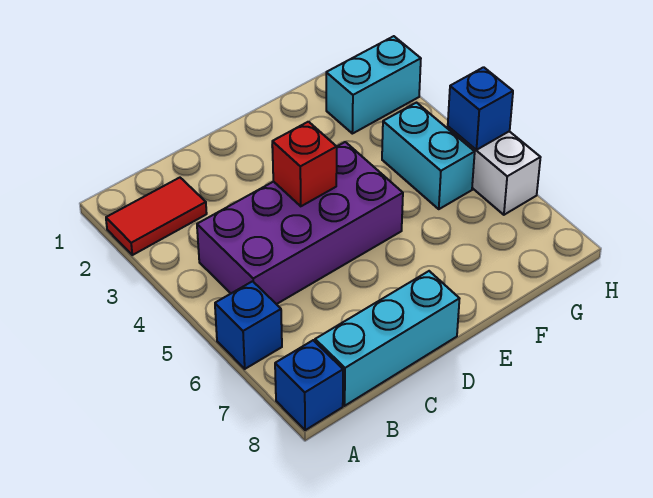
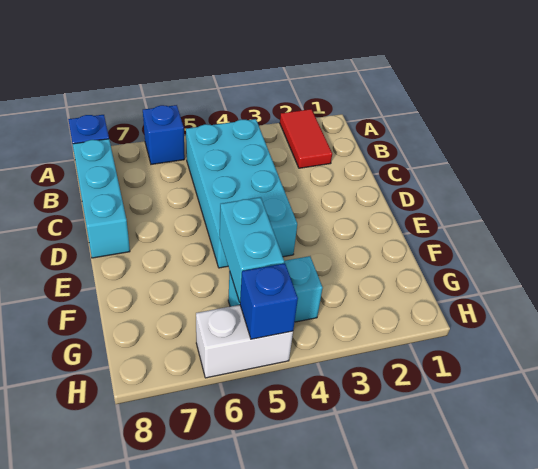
purple 2x4 brick [197,142,403,304] -> cyan 2x4 brick [186,119,297,268]
red 1x1 brick [272,122,337,206] -> none
cyan 1x2 brick [326,36,421,134] -> cyan 1x2 brick moved to [220,197,284,302]

